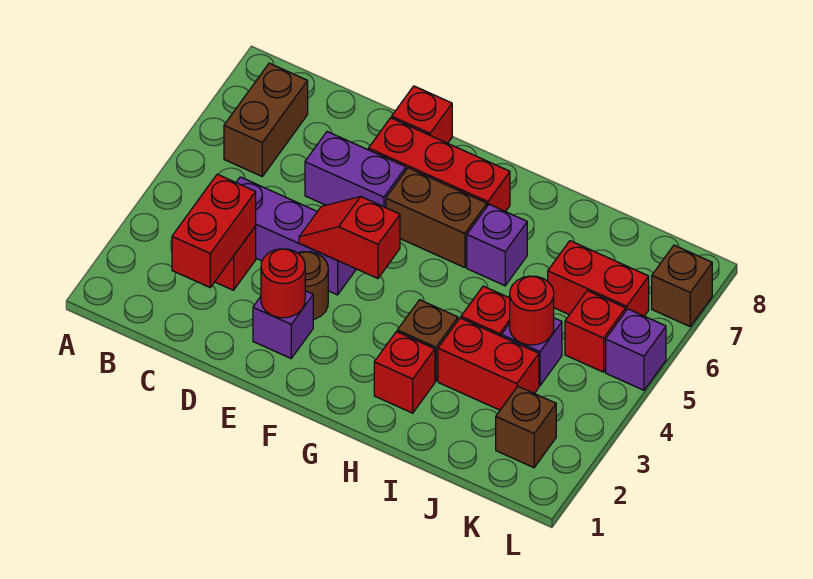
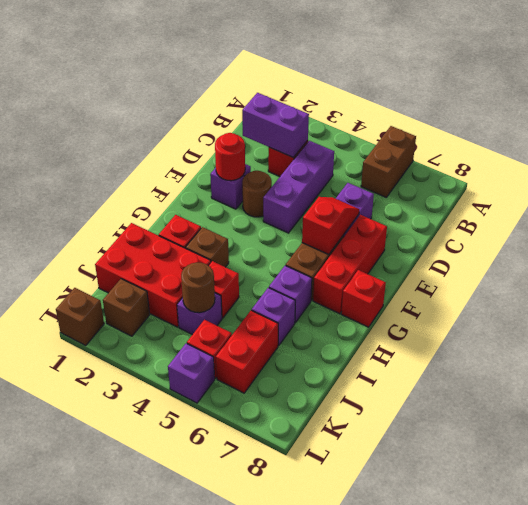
brown 1x2 brick [224,63,308,176] -> brown 1x2 brick turned to [361,126,416,197]
red 1x2 brick [172,174,256,287] -> purple 1x2 brick [242,93,309,158]
red 1x2 slope [299,197,400,278] -> red 1x2 slope moved to [302,197,359,255]
red 1x1 brick [392,86,452,143] -> red 1x1 brick moved to [341,270,386,327]
red 1x2 brick [438,318,539,410] -> red 2x3 brick [95,223,211,327]
none -> purple 1x1 brick [252,288,295,346]
red 1x1 round brick [510,276,554,345] -> brown 1x1 round brick [181,263,215,313]
brown 1x1 brick [652,245,712,326] -> brown 1x1 brick moved to [56,288,104,346]

